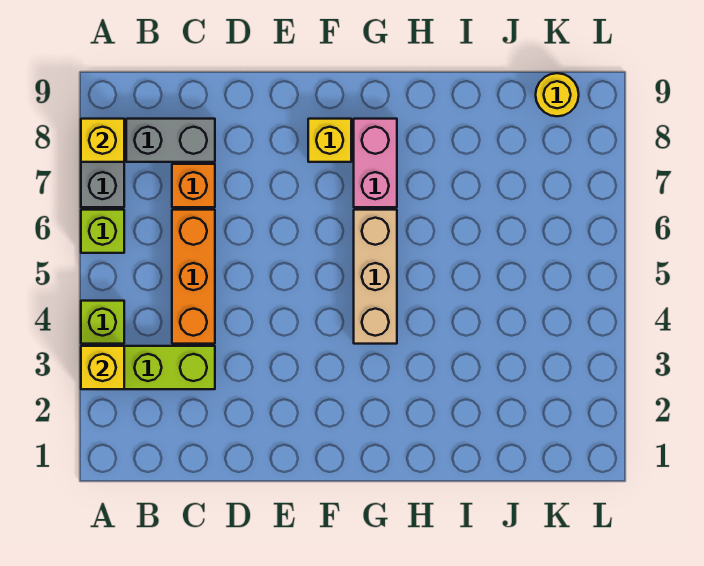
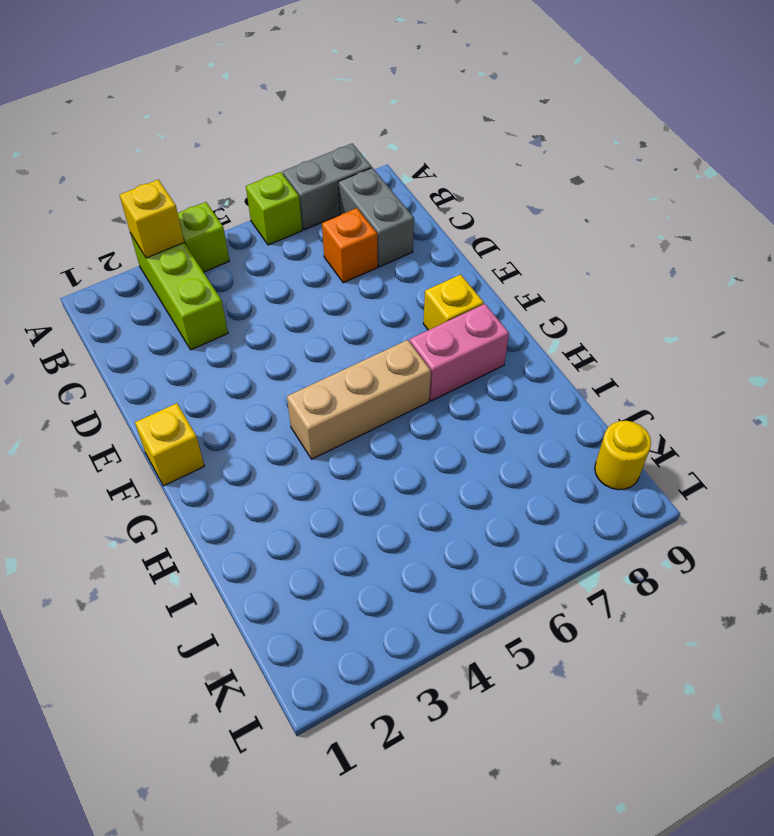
yellow 1x1 brick [81,119,124,162] -> yellow 1x1 brick moved to [135,403,204,486]
orange 1x3 brick [172,210,215,344] -> none

